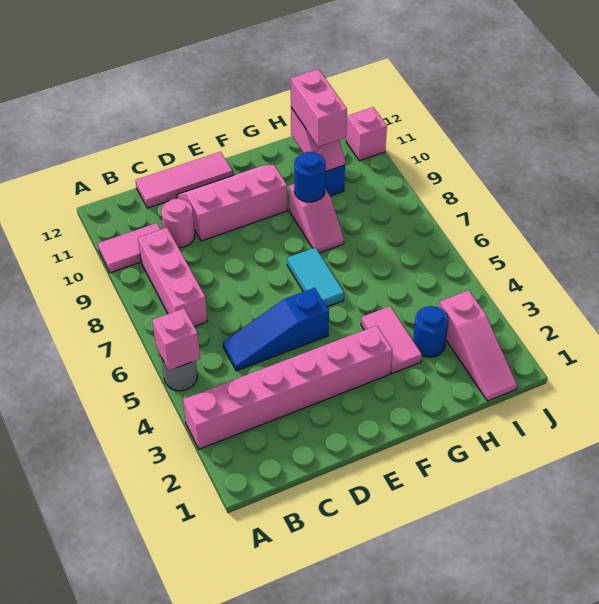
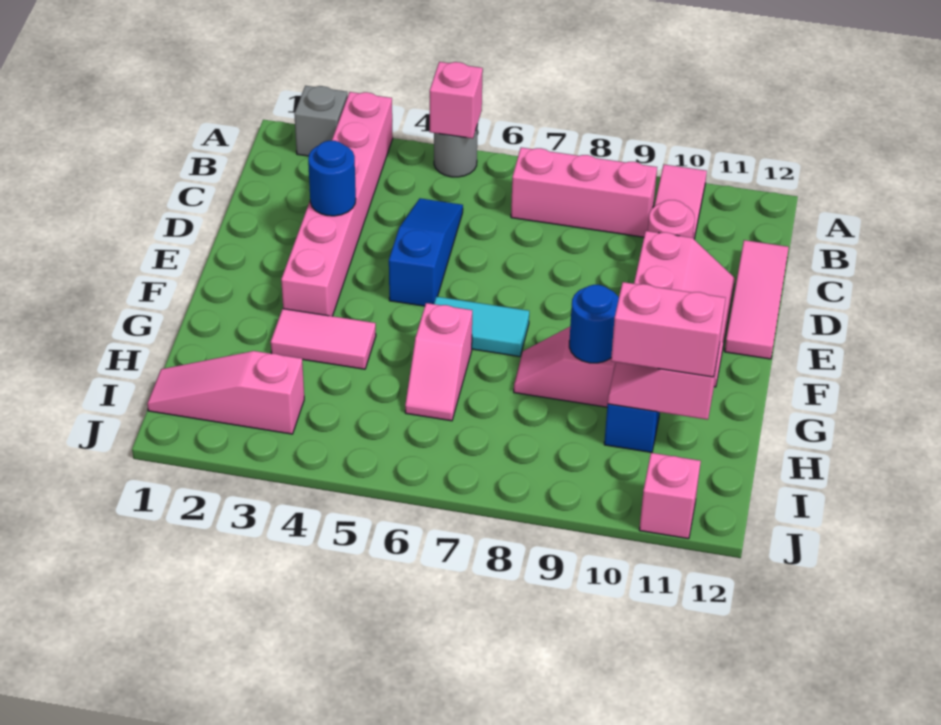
none -> grey 1x1 brick [294,86,348,156]
none -> pink 1x2 slope [405,303,472,421]
blue 1x1 round brick [413,306,449,357] -> blue 1x1 round brick moved to [308,141,356,216]

